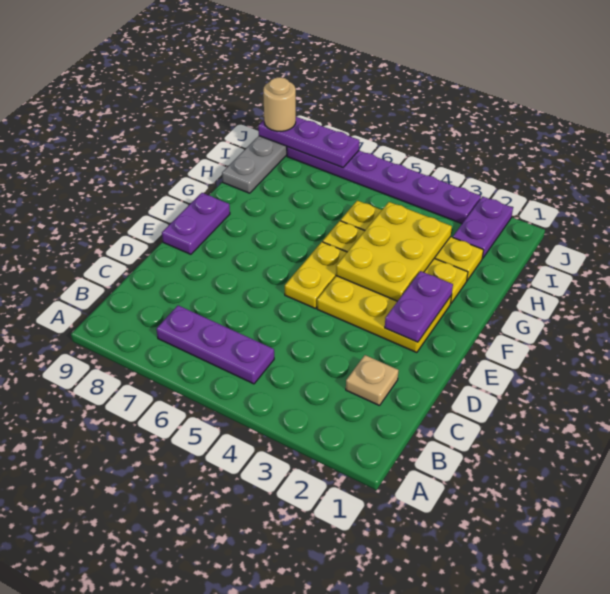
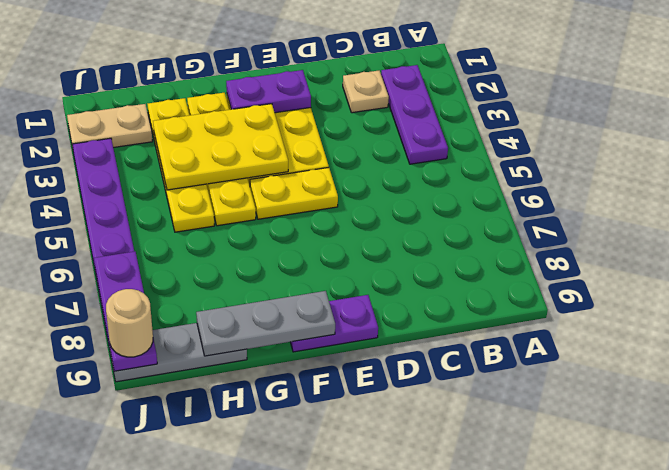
purple 1x3 plate [156,305,274,384] -> purple 1x3 plate moved to [381,65,448,164]
none -> grey 1x3 plate [196,291,335,356]
purple 1x2 plate [453,197,513,258] -> tan 1x2 plate [67,104,152,148]

